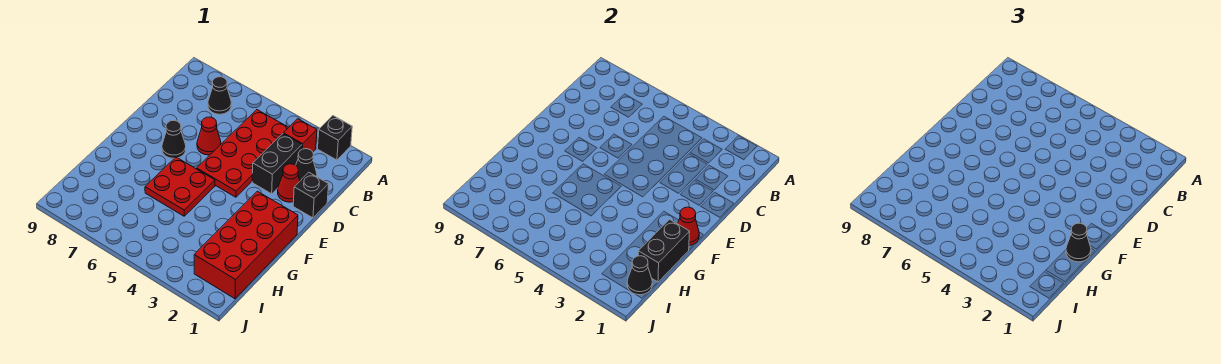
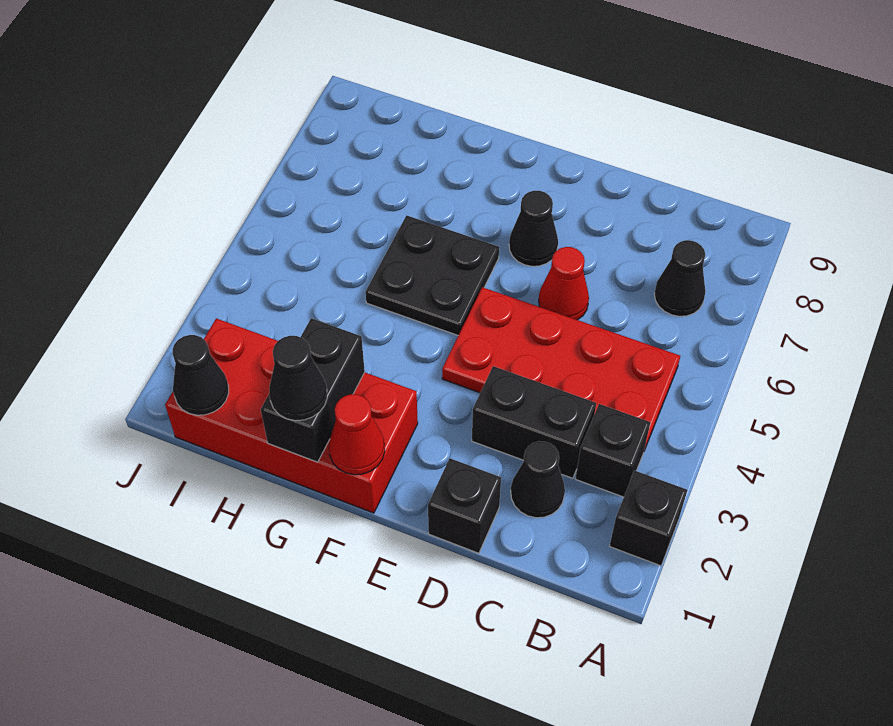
red 1x1 brick [283,119,317,152] -> black 1x1 brick [575,404,651,497]
red 1x1 cone [278,164,300,202] -> none
red 2x2 plate [145,157,215,216] -> black 2x2 plate [365,215,499,335]
black 1x2 brick [638,219,690,282] -> black 1x2 brick turned to [261,318,365,462]

